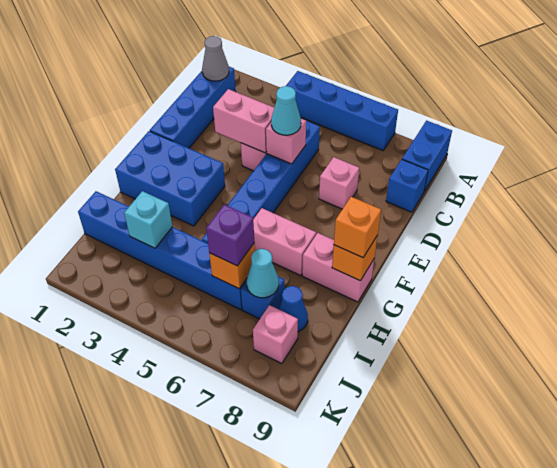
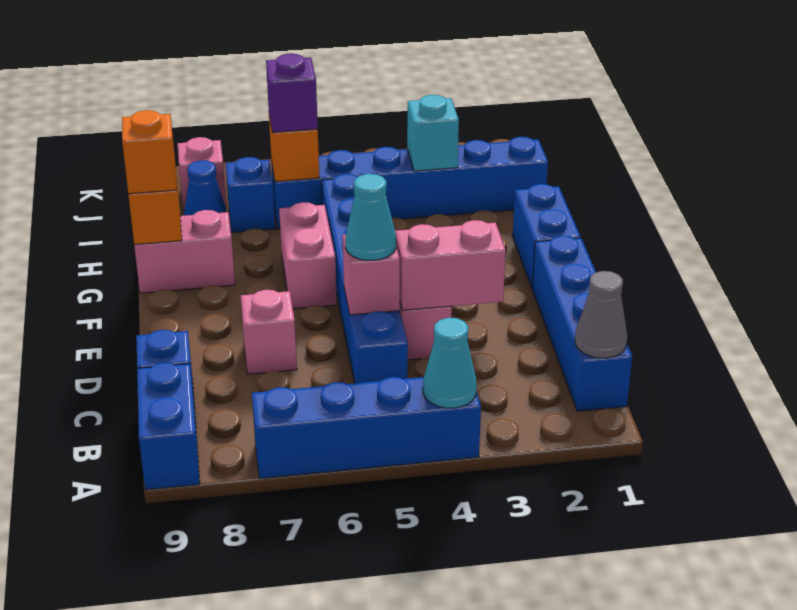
blue 2x3 brick [115,131,225,226] -> blue 1x2 brick [513,184,581,287]
pink 1x2 brick [253,208,316,276] -> pink 1x2 brick turned to [279,202,337,309]
cyan 1x1 cone [247,249,279,298] -> cyan 1x1 cone moved to [423,318,477,408]

